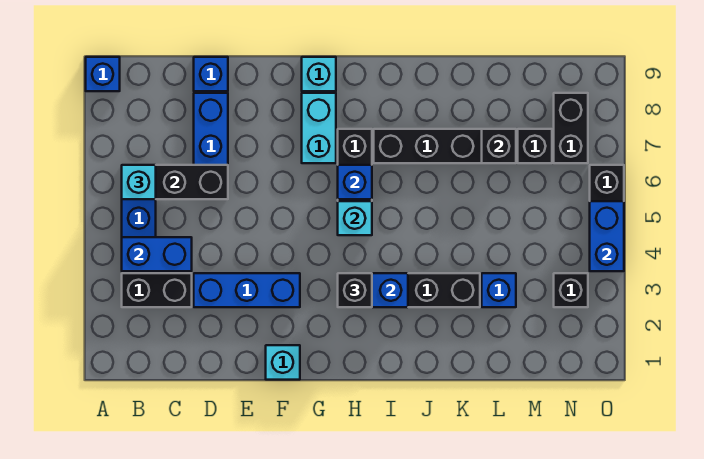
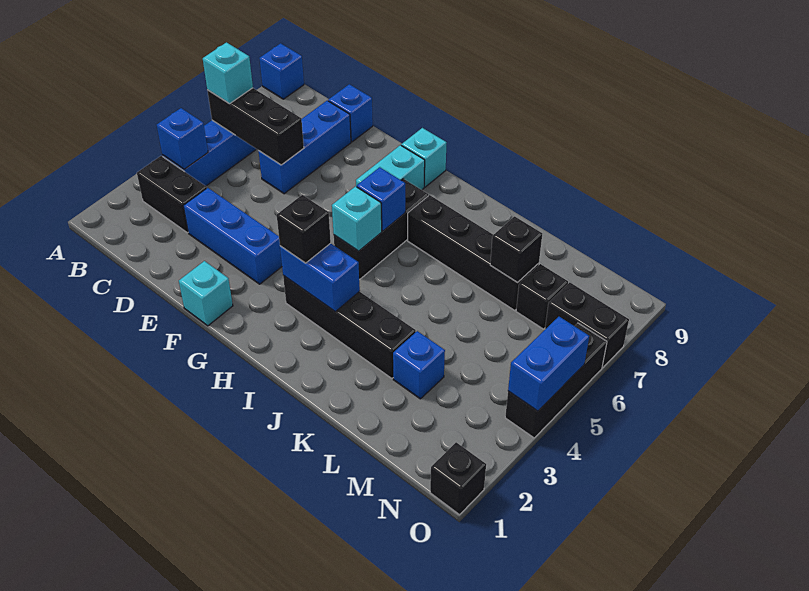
blue 1x2 brick [122,237,192,271] -> blue 1x1 brick [157,108,208,169]
black 1x1 brick [554,273,588,307] -> black 1x1 brick moved to [430,442,486,515]
black 1x2 brick [554,93,588,163] -> black 1x2 brick turned to [545,282,629,368]

